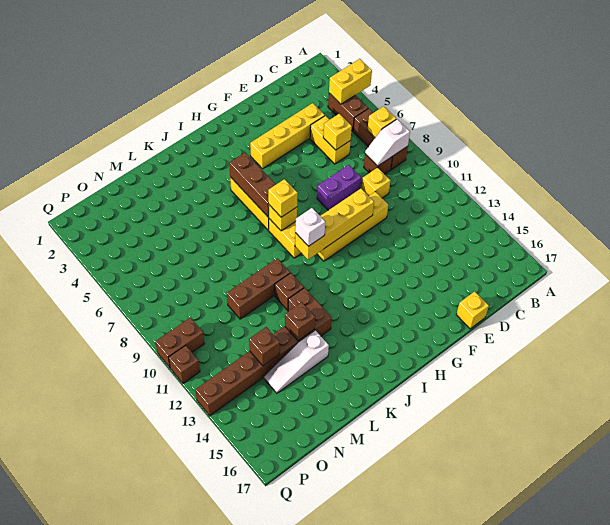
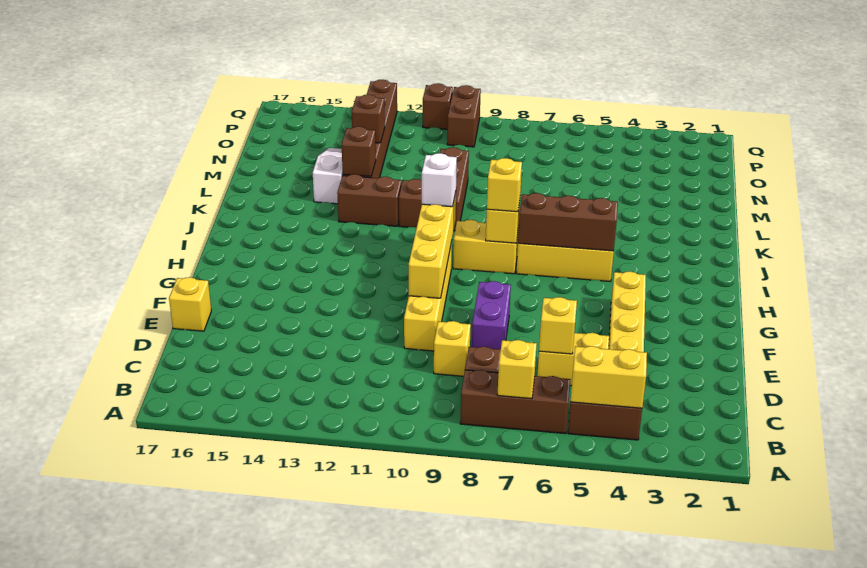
yellow 1x2 brick [329,59,372,104] -> yellow 1x2 brick turned to [570,346,647,408]
white 1x2 slope [365,119,410,166] -> none

